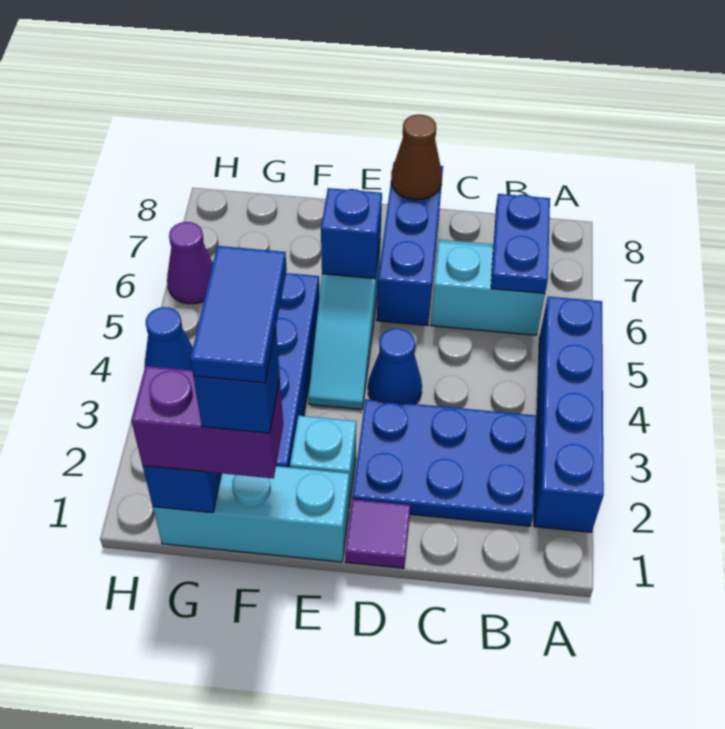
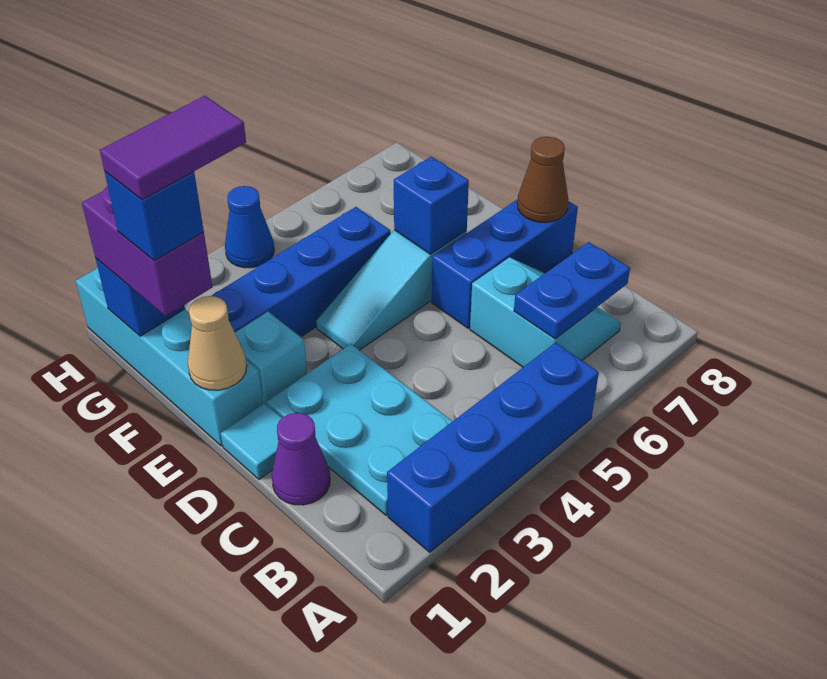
blue 2x3 plate [352,399,536,526] -> cyan 2x3 plate [267,344,453,515]
purple 1x1 tile [345,499,410,568] -> cyan 1x1 tile [221,403,282,479]
blue 1x1 cone [368,328,422,404] -> none
cyan 1x3 brick [153,466,349,562] -> cyan 1x4 brick [76,267,263,446]
none -> tan 1x1 cone [188,296,247,390]
blue 1x2 tile [190,246,287,383] -> purple 1x2 tile [100,96,246,200]
purple 1x1 cone [167,222,213,304] -> purple 1x1 cone moved to [272,413,330,505]

